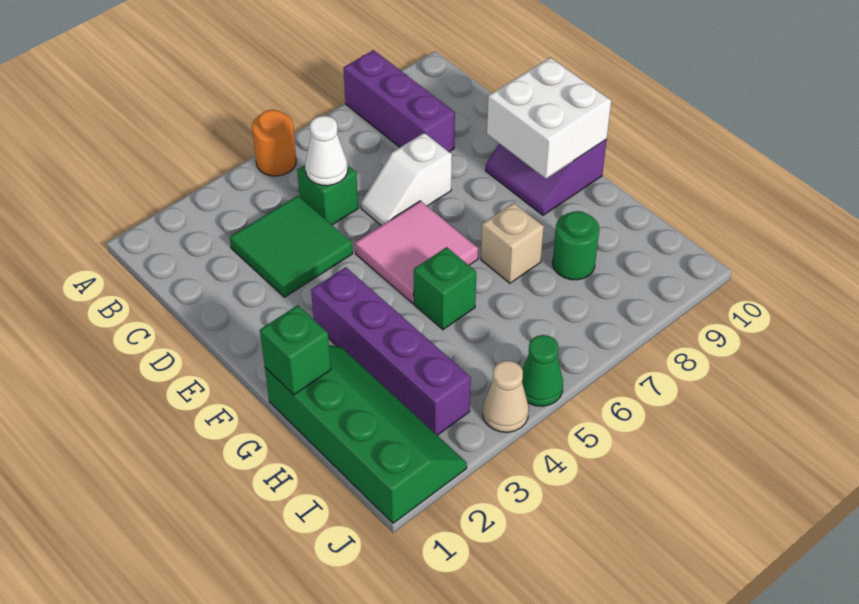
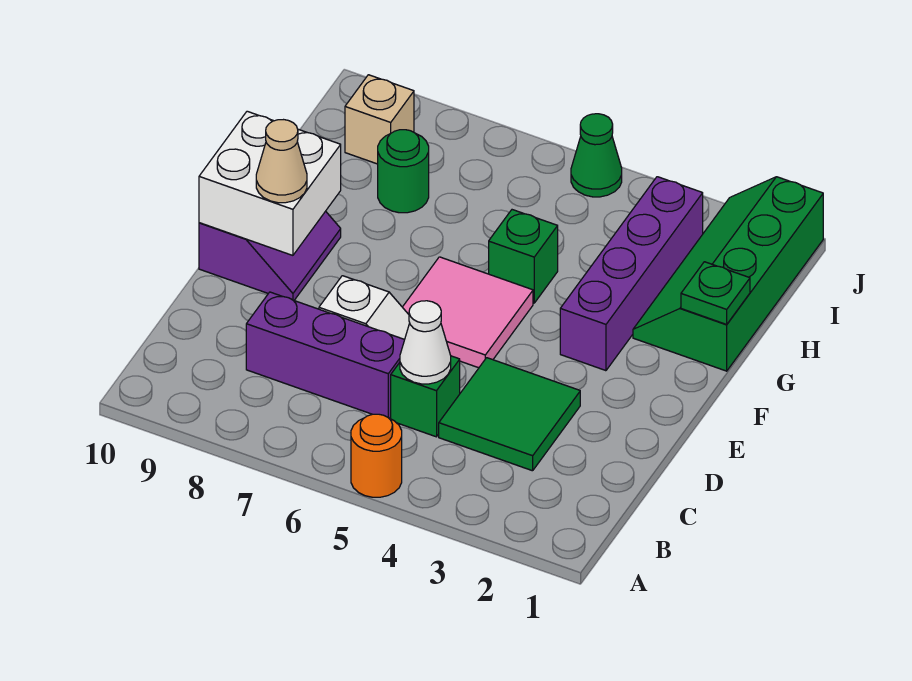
purple 1x3 brick [343,50,455,152] -> purple 1x3 brick turned to [246,292,405,418]
green 1x1 brick [260,305,331,395] -> green 1x1 plate [681,262,750,324]
tan 1x1 brick [481,203,544,283] -> tan 1x1 brick moved to [345,75,414,164]
tan 1x1 cone [483,361,529,432] -> tan 1x1 cone moved to [256,120,307,203]

